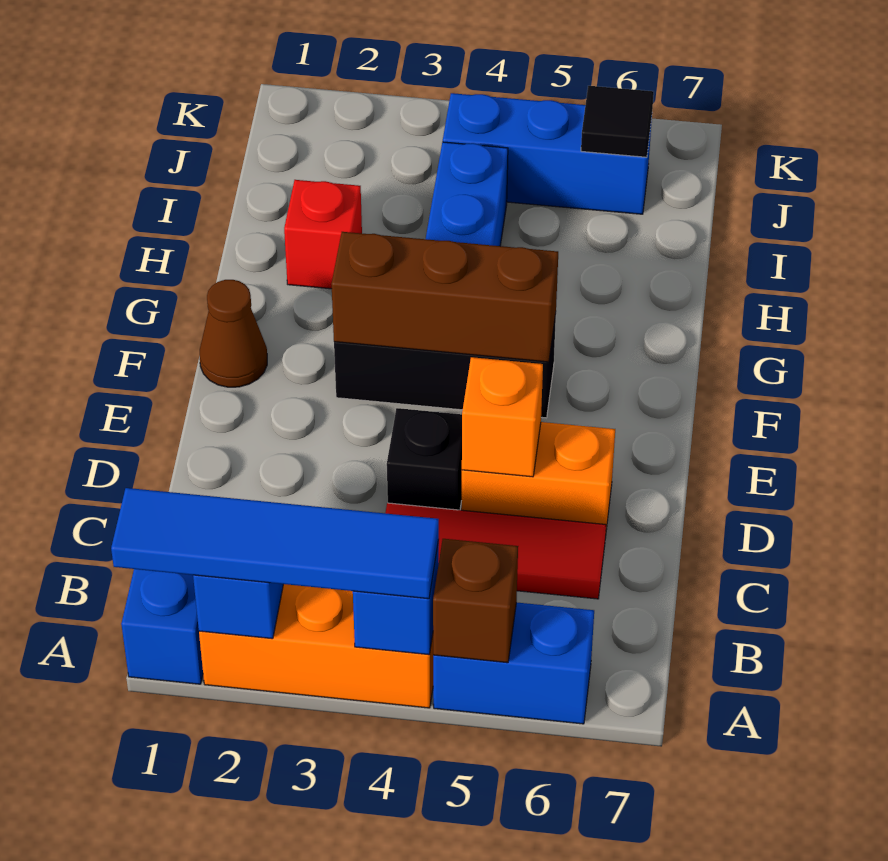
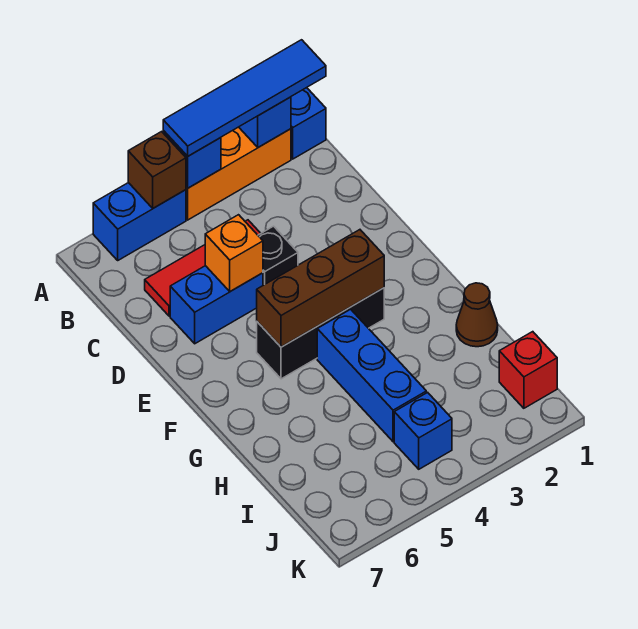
orange 1x2 brick [461,422,615,537] -> blue 1x2 brick [170,266,263,344]
brown 1x1 cone [200,280,267,387] -> brown 1x1 cone moved to [456,283,498,347]
red 1x1 brick [284,180,362,289] -> red 1x1 brick moved to [499,332,557,408]
blue 1x3 brick [443,93,652,214] -> blue 1x1 brick [394,392,452,469]
black 1x1 tile [581,86,654,157] -> none

